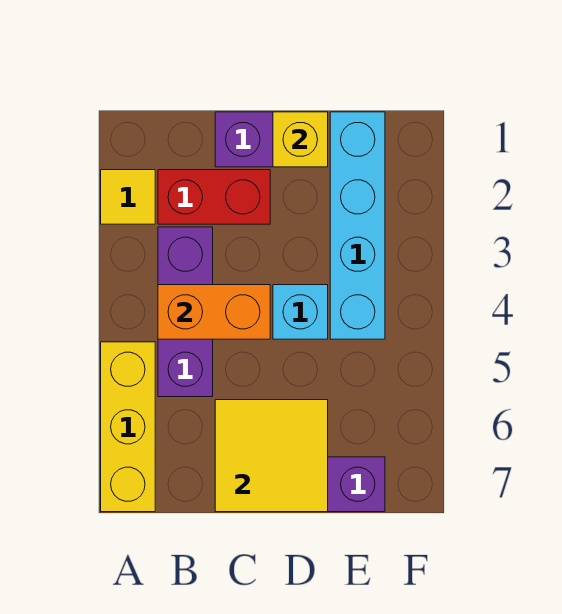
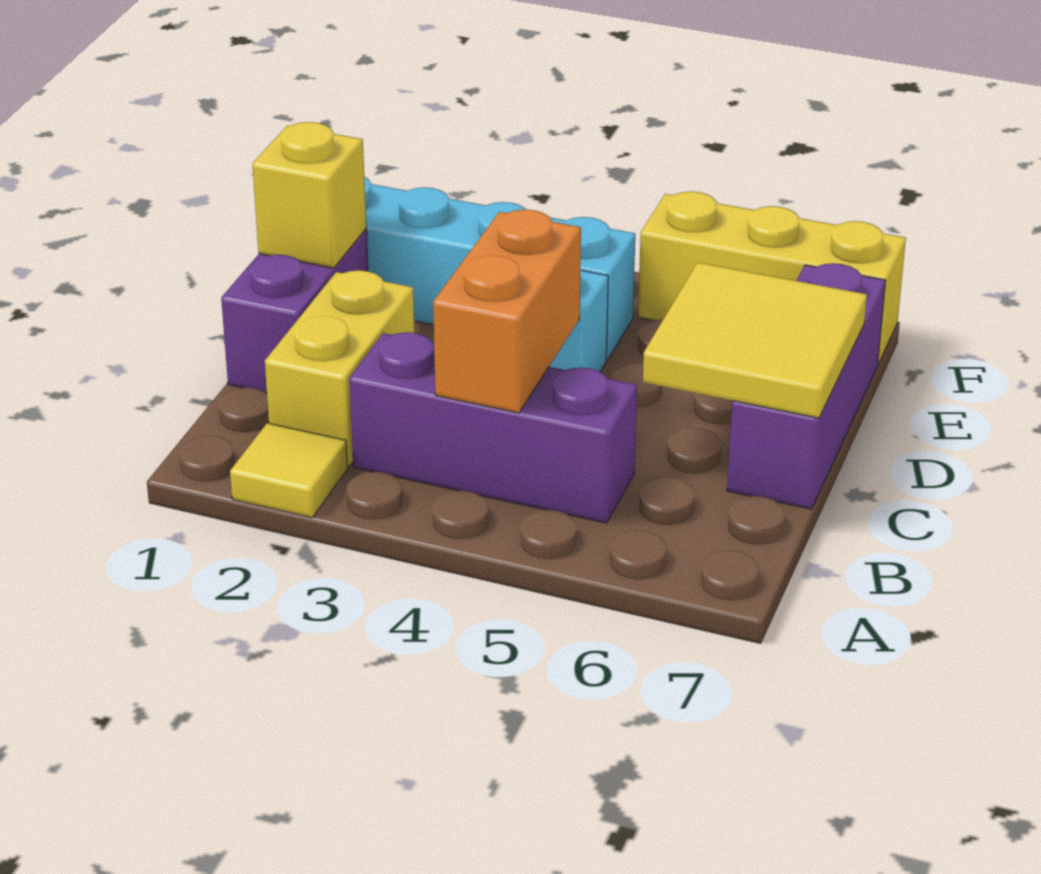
yellow 1x3 brick [101,342,155,512] -> yellow 1x3 brick moved to [638,191,906,364]
red 1x2 brick [158,170,270,224] -> yellow 1x2 brick [265,270,414,466]

